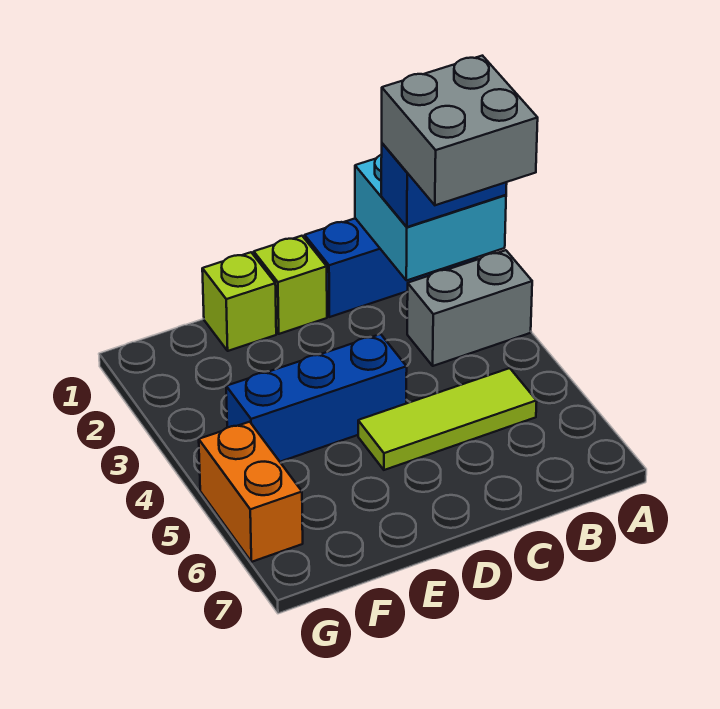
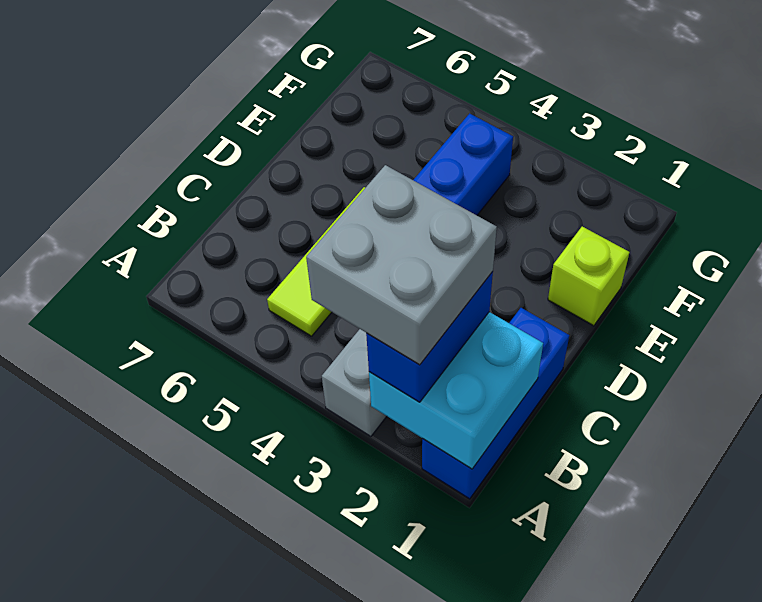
lime 1x1 brick [254,236,327,334] -> none
orange 1x2 brick [199,422,303,562] -> none

